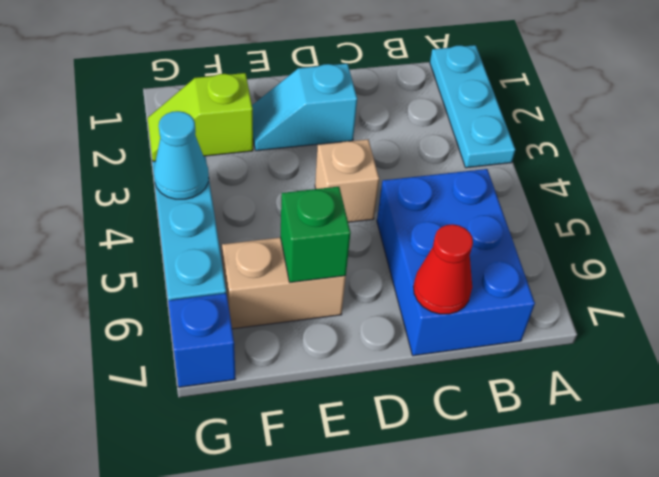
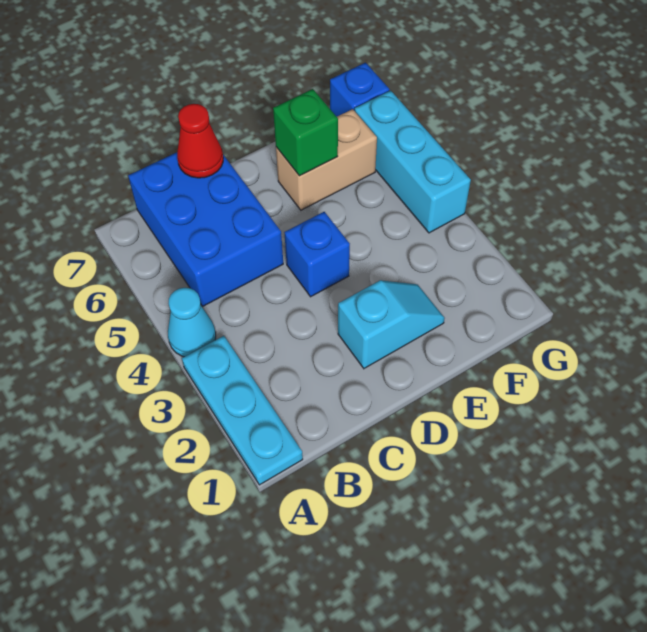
tan 1x1 brick [315,139,379,222] -> blue 1x1 brick [284,212,350,297]
lime 1x2 slope [148,73,253,161] -> none
cyan 1x1 cone [154,111,209,199] -> cyan 1x1 cone moved to [168,288,216,357]

